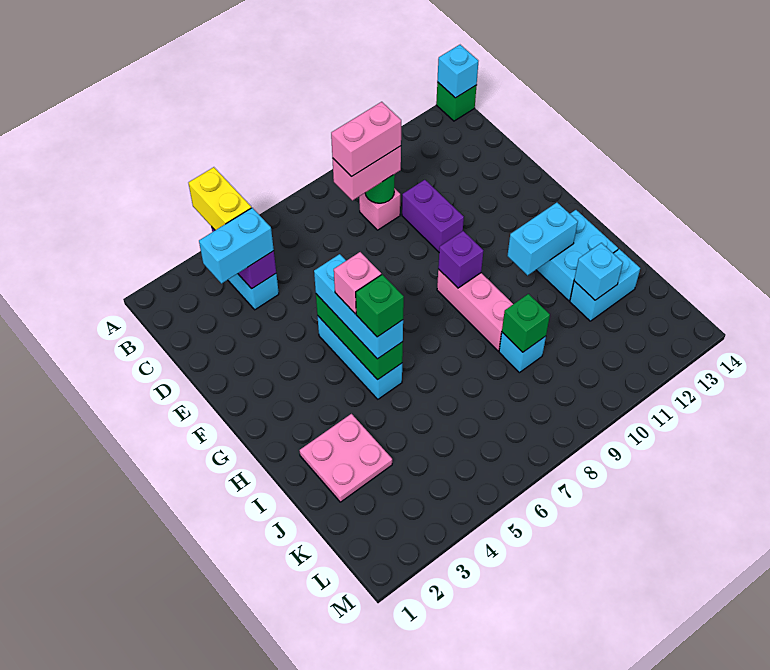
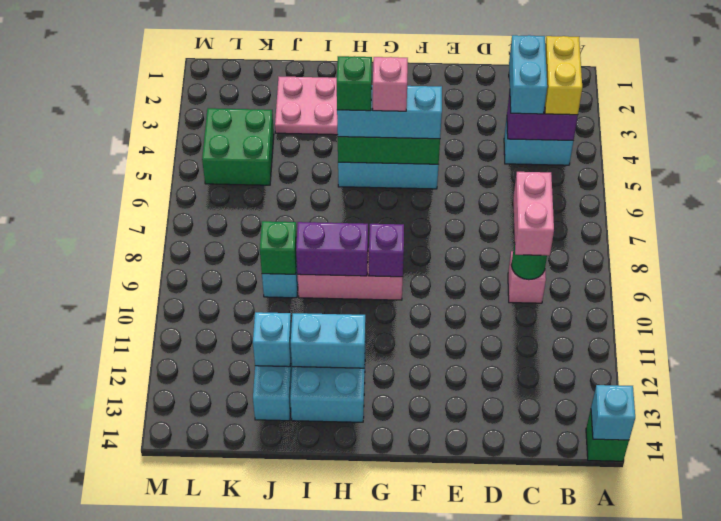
yellow 1x2 brick [188,167,251,230] -> yellow 1x2 brick turned to [545,36,582,115]
pink 1x2 brick [331,102,401,177] -> none
purple 1x2 brick [402,180,464,252] -> purple 1x2 brick moved to [296,222,368,276]
cyan 1x2 brick [507,203,578,275] -> cyan 1x2 brick turned to [291,313,365,368]
none -> green 2x2 brick [202,108,274,185]

